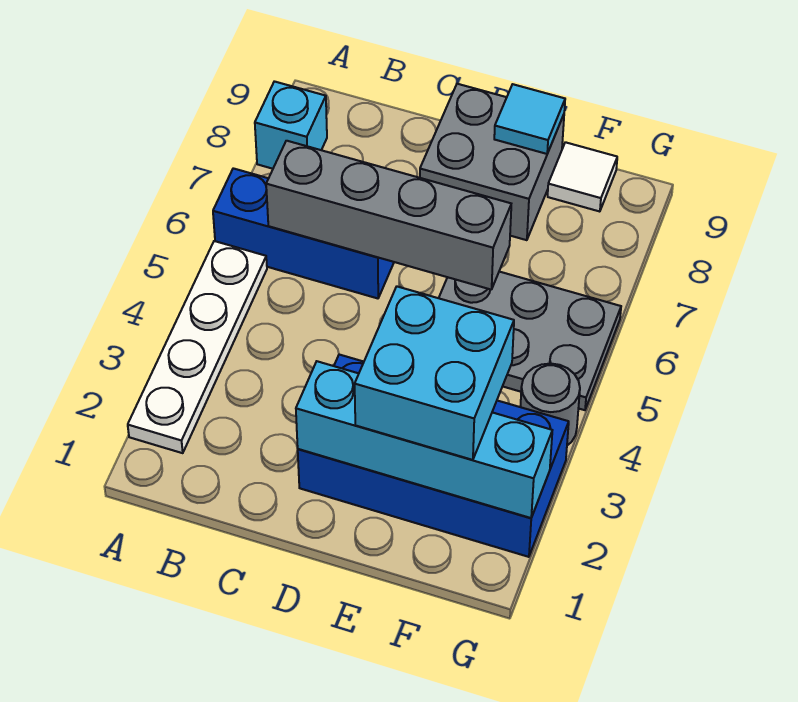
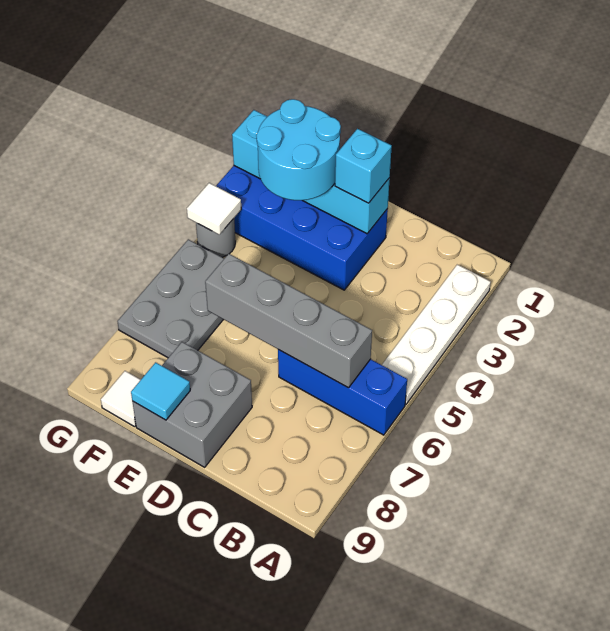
cyan 1x1 brick [255,81,327,169] -> cyan 1x1 brick moved to [335,129,392,203]
cyan 2x2 brick [355,287,514,460] -> cyan 2x2 round brick [256,99,341,200]
grey 2x3 plate [439,272,621,410] -> grey 2x3 plate turned to [117,239,224,358]
none -> white 1x1 tile [187,183,241,234]

